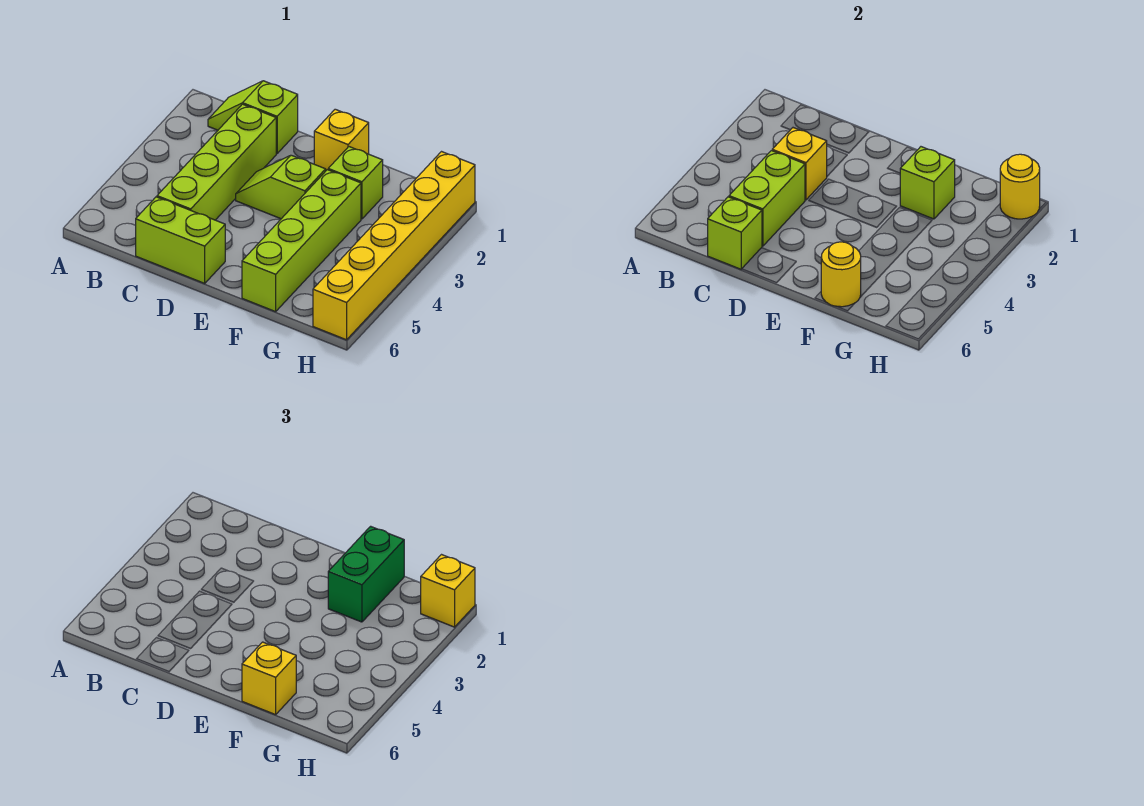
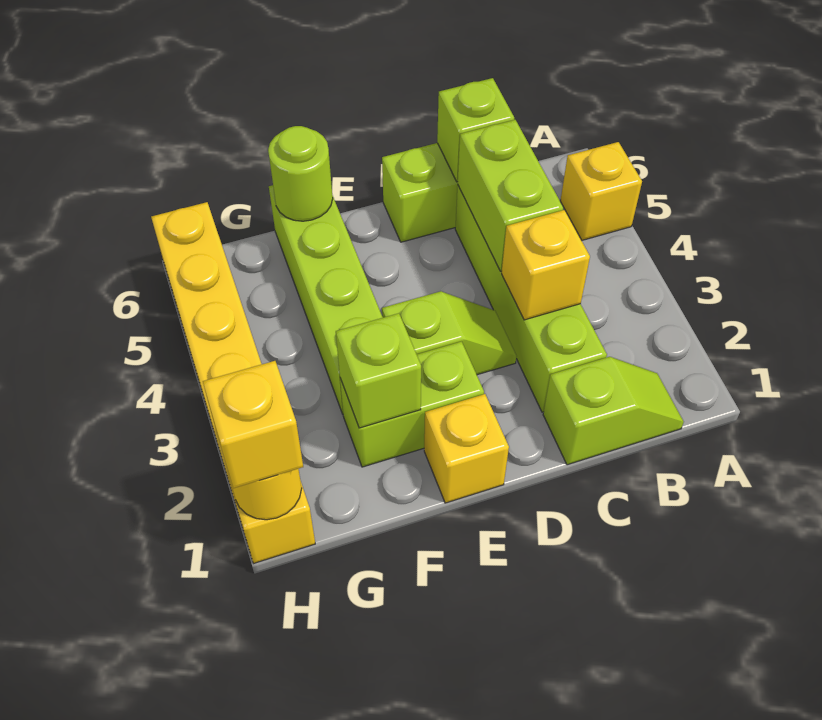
green 1x2 brick [328,526,404,622] -> none
lime 1x1 brick [328,147,383,219] -> lime 1x2 brick [340,341,484,467]
yellow 1x1 round brick [821,242,861,307] -> lime 1x1 round brick [268,126,333,221]
yellow 1x1 brick [242,642,296,715] -> yellow 1x1 brick moved to [560,142,642,240]

